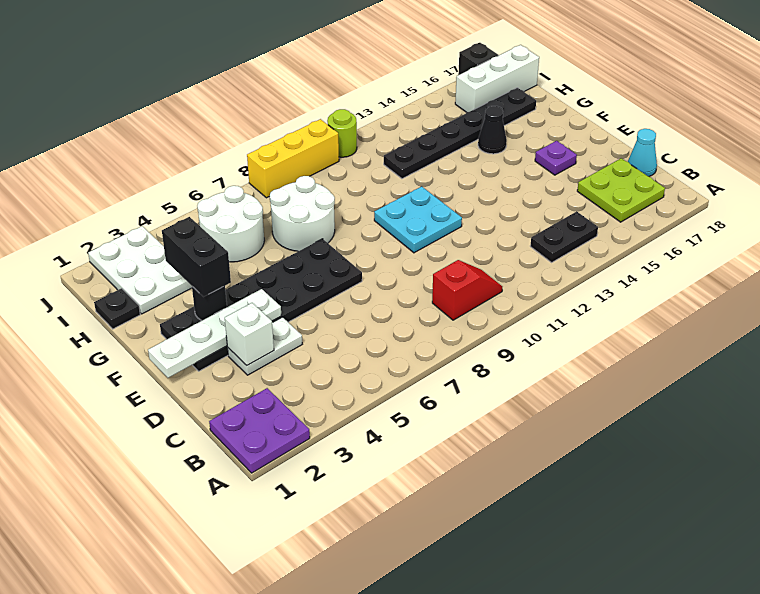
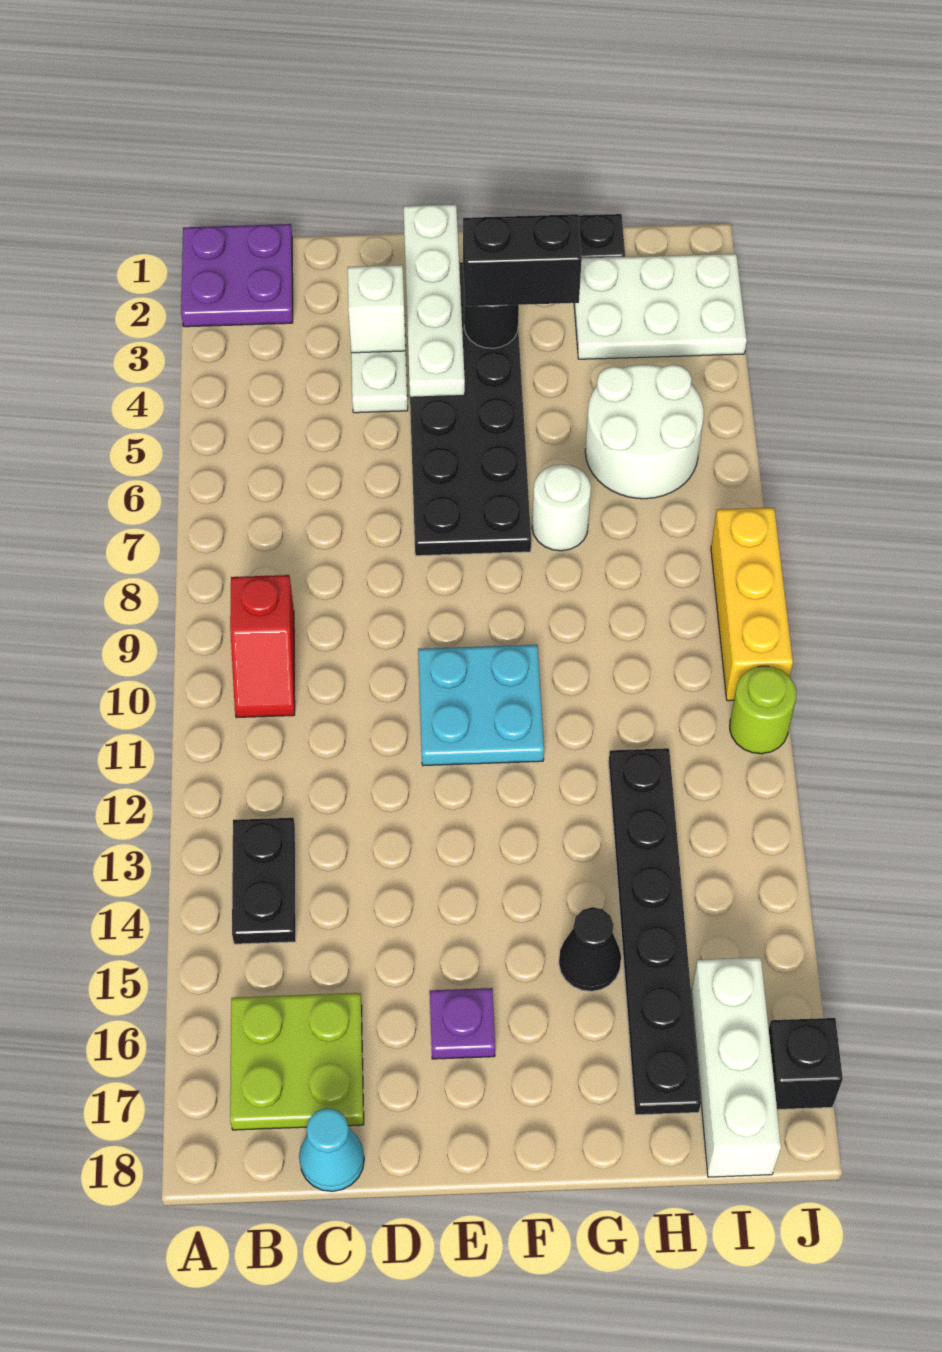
white 2x2 round brick [270,176,335,251] -> white 1x1 round brick [532,464,591,551]

